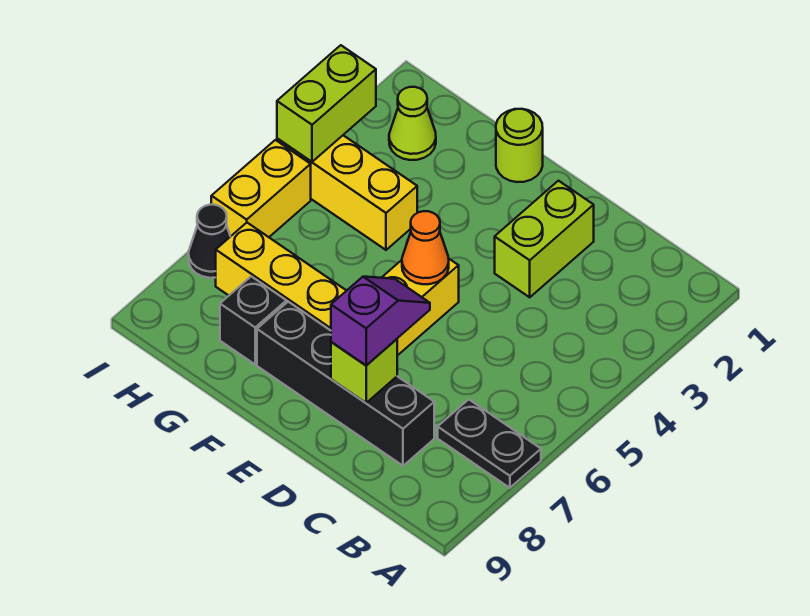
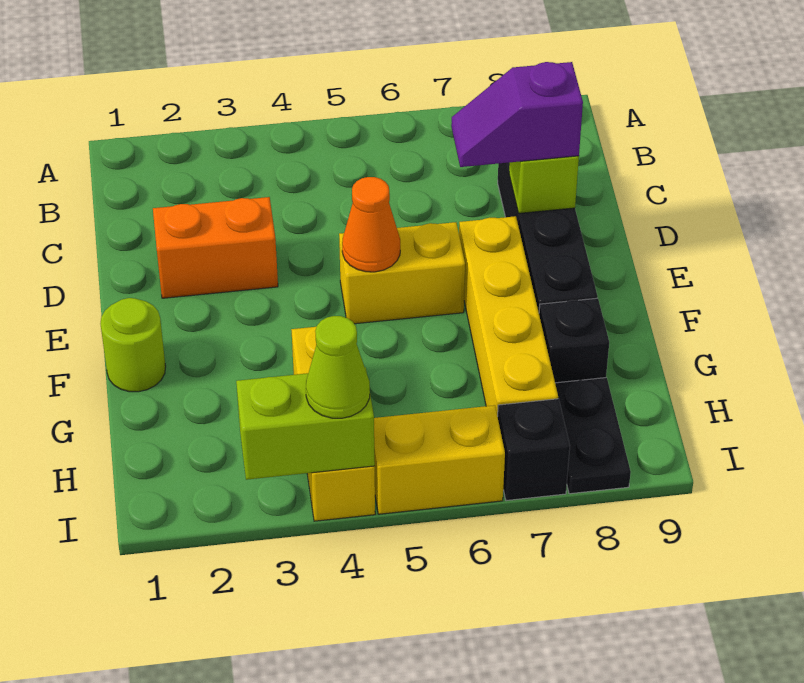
black 1x2 plate [438,400,541,488] -> black 1x2 plate moved to [555,378,631,494]
lime 1x2 brick [495,181,594,297] -> orange 1x2 brick [153,197,278,298]
lime 1x1 cone [389,87,436,160] -> lime 1x1 cone moved to [306,316,370,418]
black 1x1 cone [189,205,230,278] -> black 1x1 brick [498,399,570,501]

